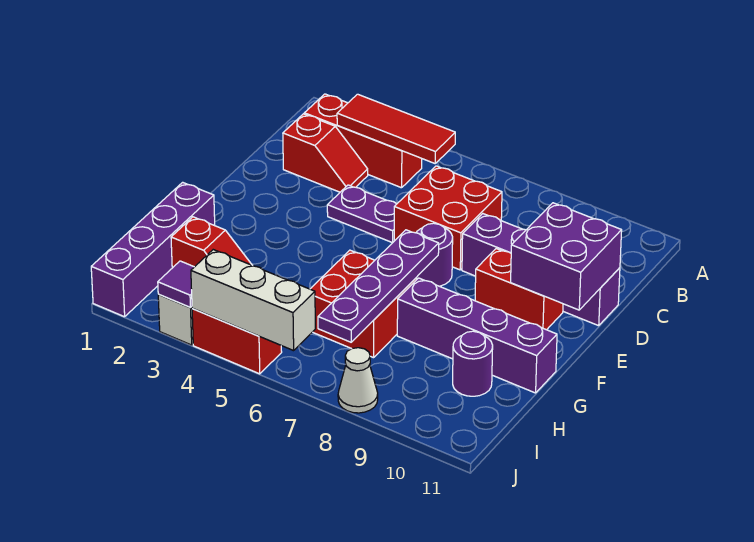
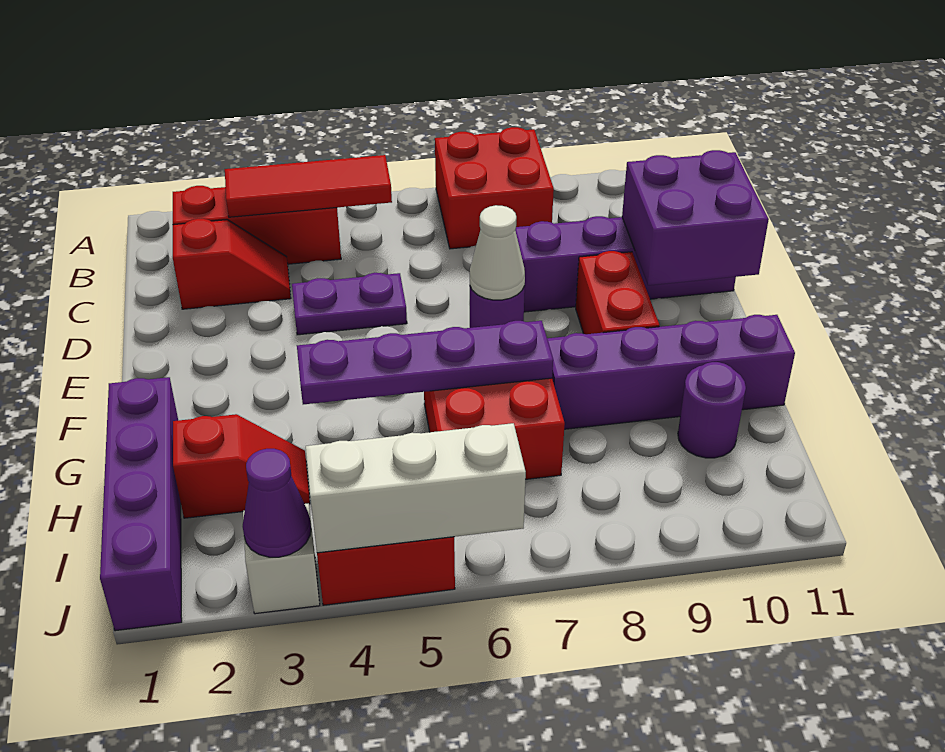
red 2x2 brick [394,166,502,270] -> red 2x2 brick moved to [435,127,554,249]
red 1x2 brick [475,249,563,330] -> red 1x2 brick turned to [576,251,659,334]
purple 1x4 plate [318,230,439,342] -> purple 1x4 plate turned to [297,321,553,404]
purple 1x1 tile [158,261,194,307] -> purple 1x1 cone [243,449,311,557]
white 1x1 cone [338,348,378,413] -> white 1x1 cone moved to [470,205,525,300]

